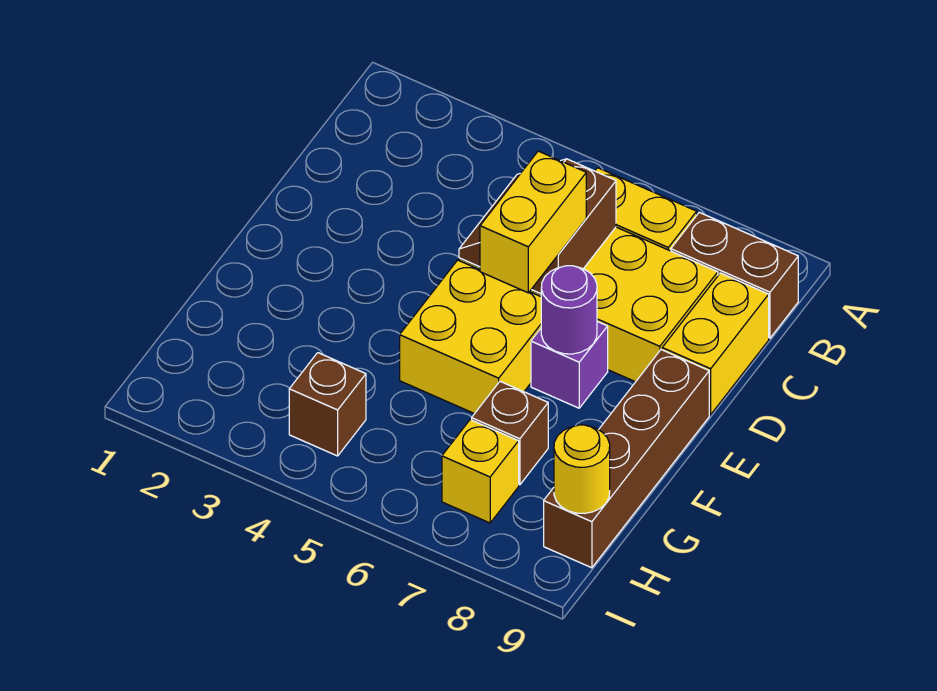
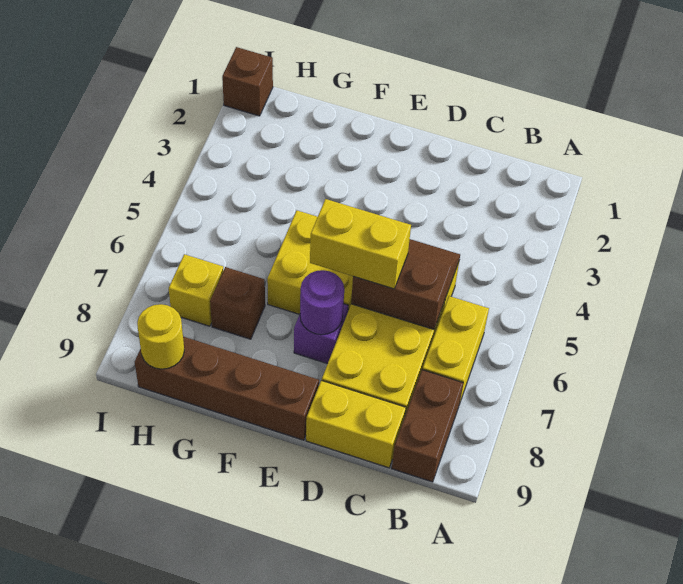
brown 1x1 brick [289,353,366,456] -> brown 1x1 brick moved to [222,47,273,116]

